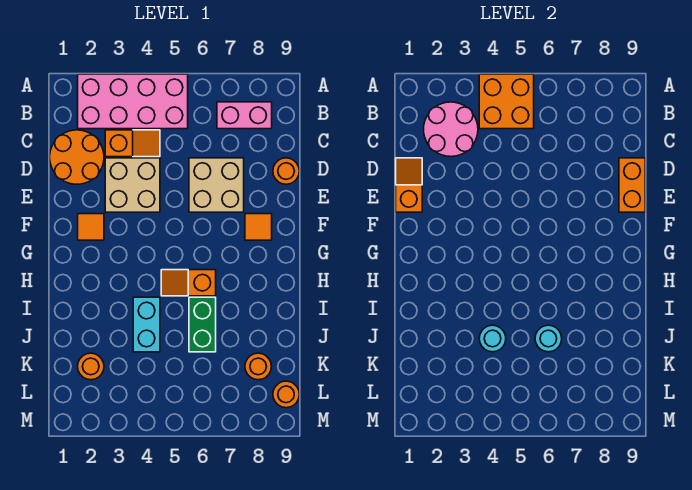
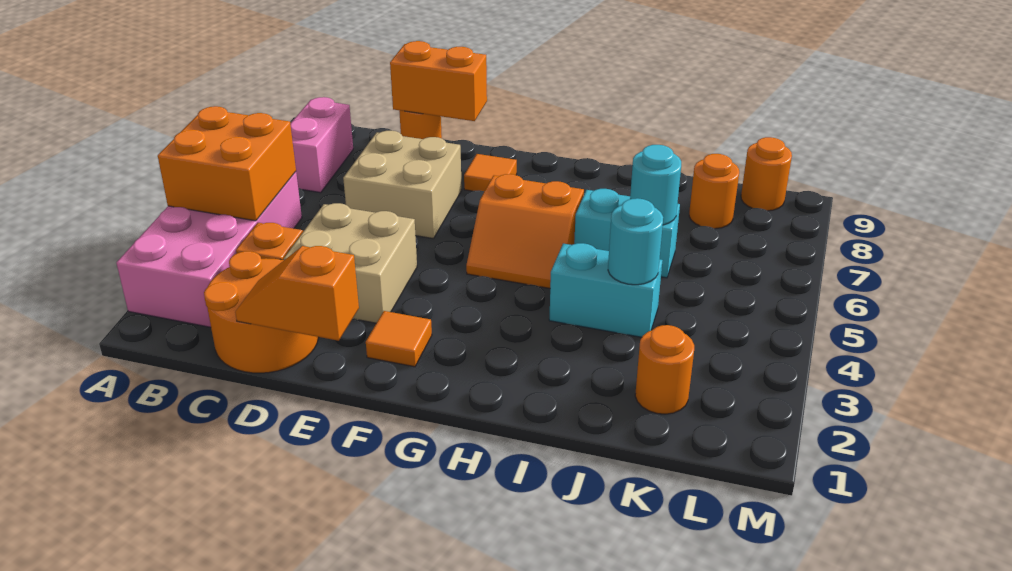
pink 2x2 round brick [424,102,478,157] -> none
orange 1x2 slope [161,270,216,296] -> orange 2x2 slope [466,174,584,288]
green 1x2 brick [189,297,216,352] -> cyan 1x2 brick [574,189,680,278]

